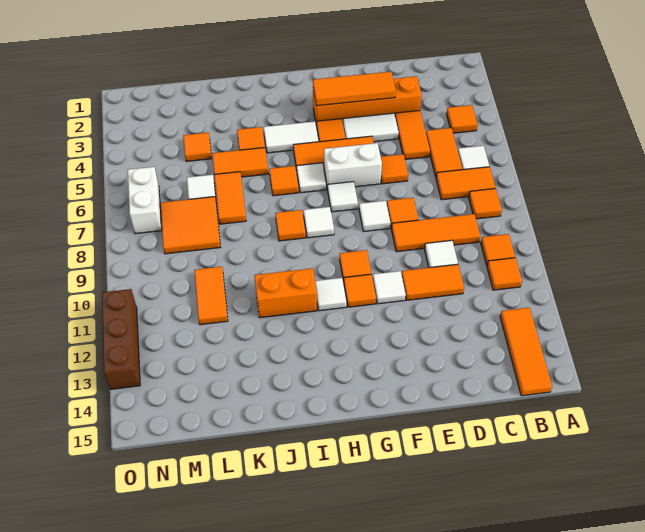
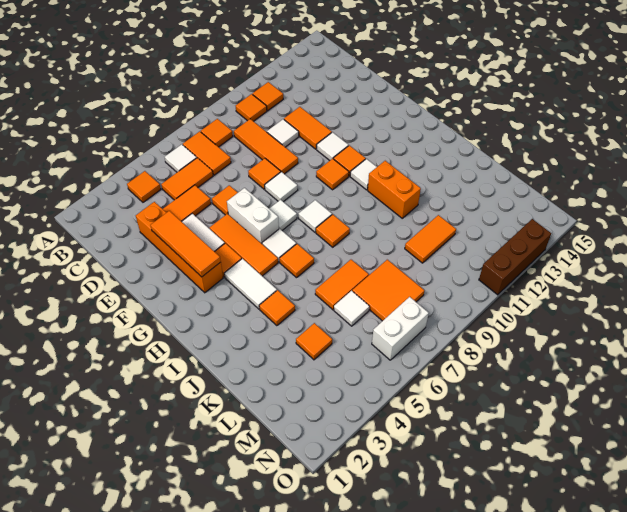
orange 1x3 tile [500,308,552,396] -> none
orange 1x2 tile [212,148,268,177] -> none

